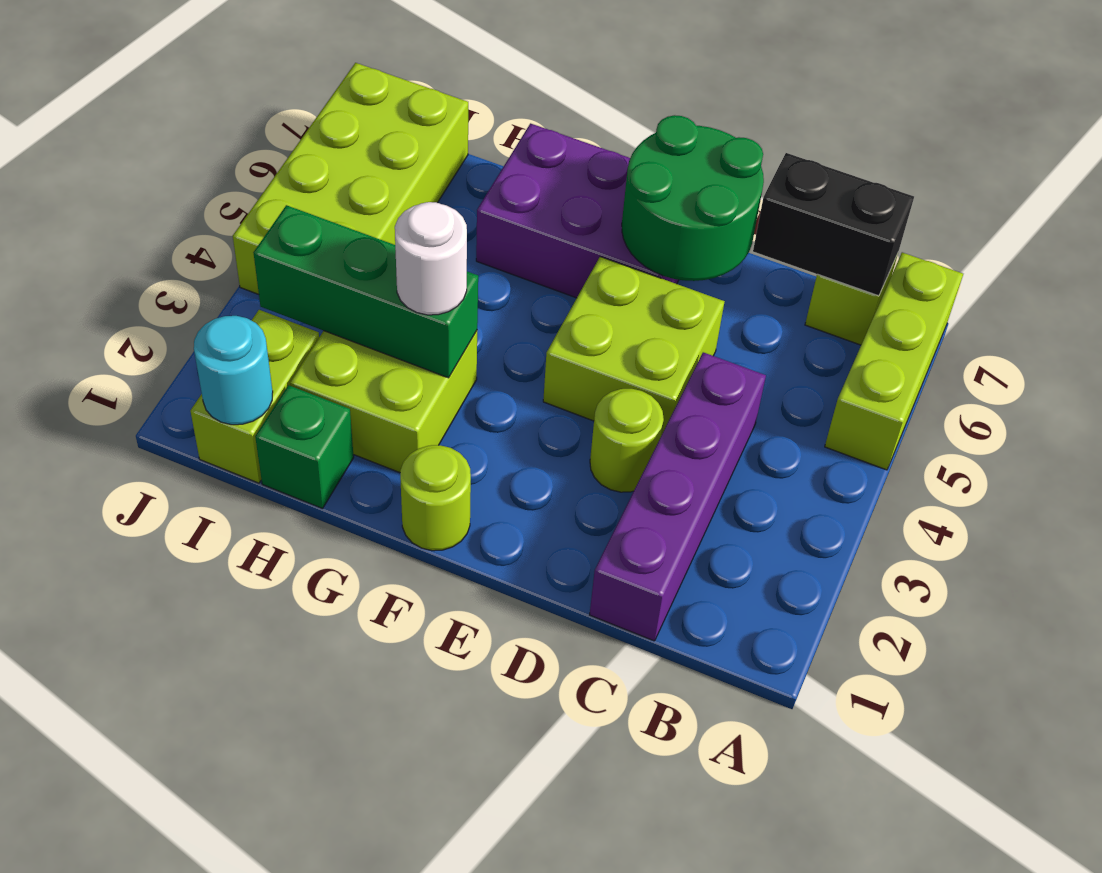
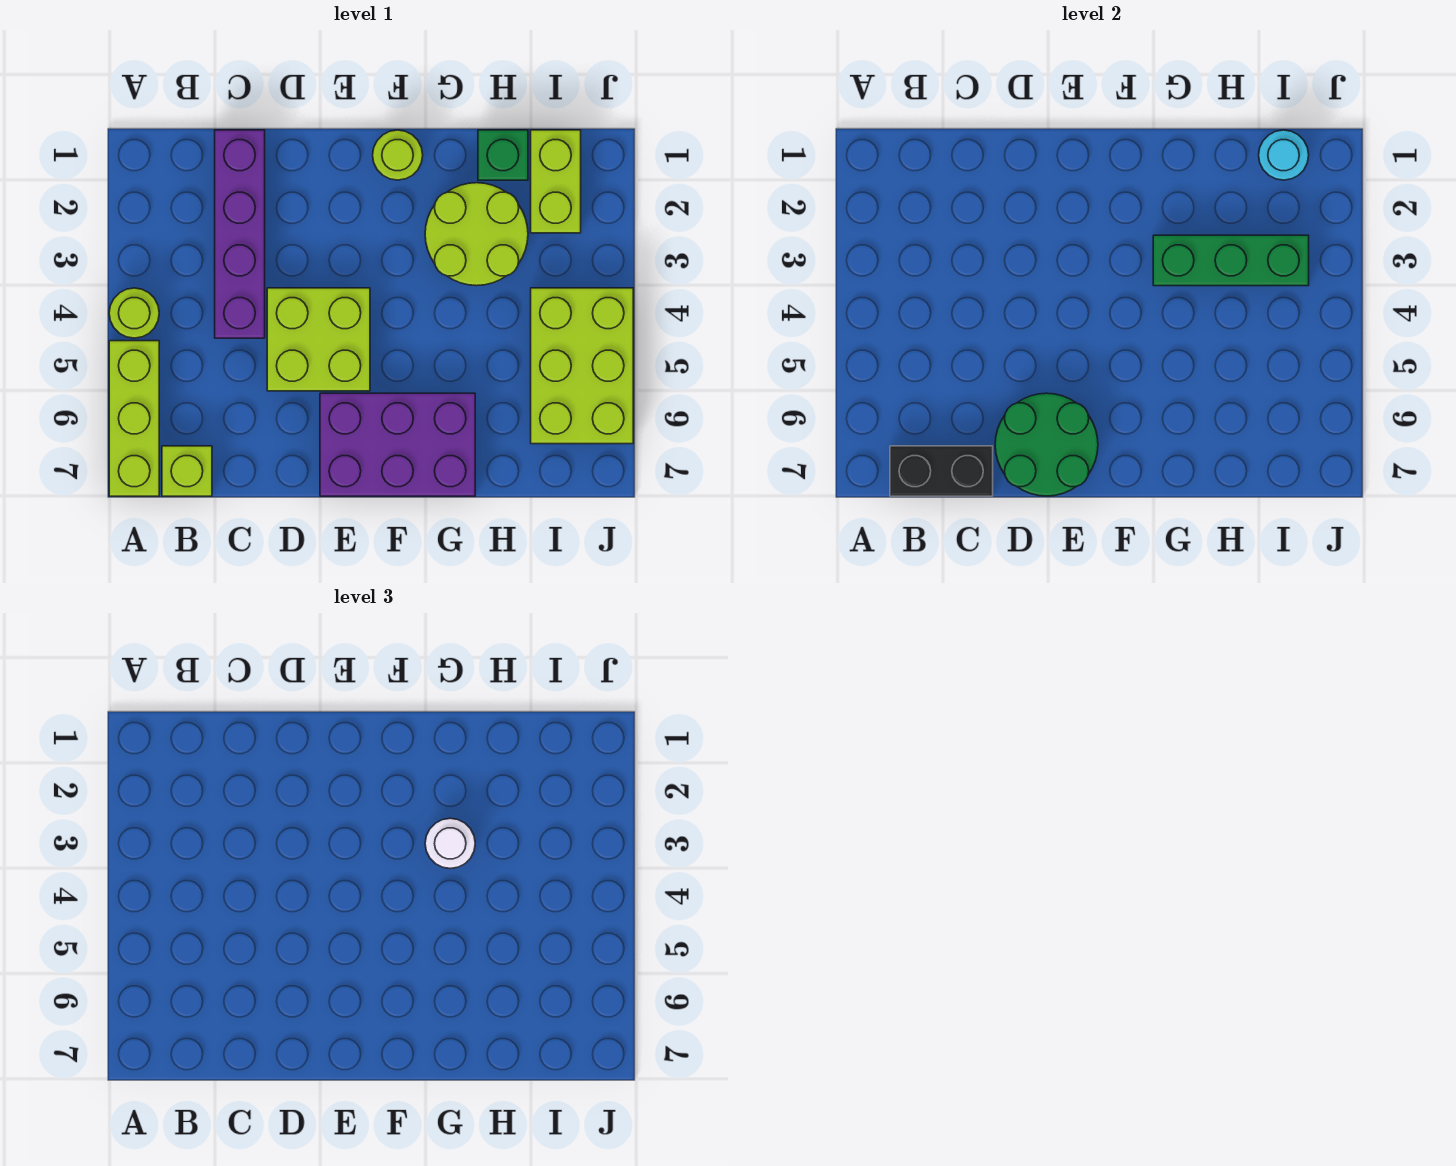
lime 1x1 round brick [590,389,664,492] -> lime 1x1 round brick moved to [109,288,159,338]
lime 2x2 brick [290,331,477,473] -> lime 2x2 round brick [425,183,528,286]
lime 2x4 brick [233,63,468,294] -> lime 2x3 brick [531,288,633,444]

